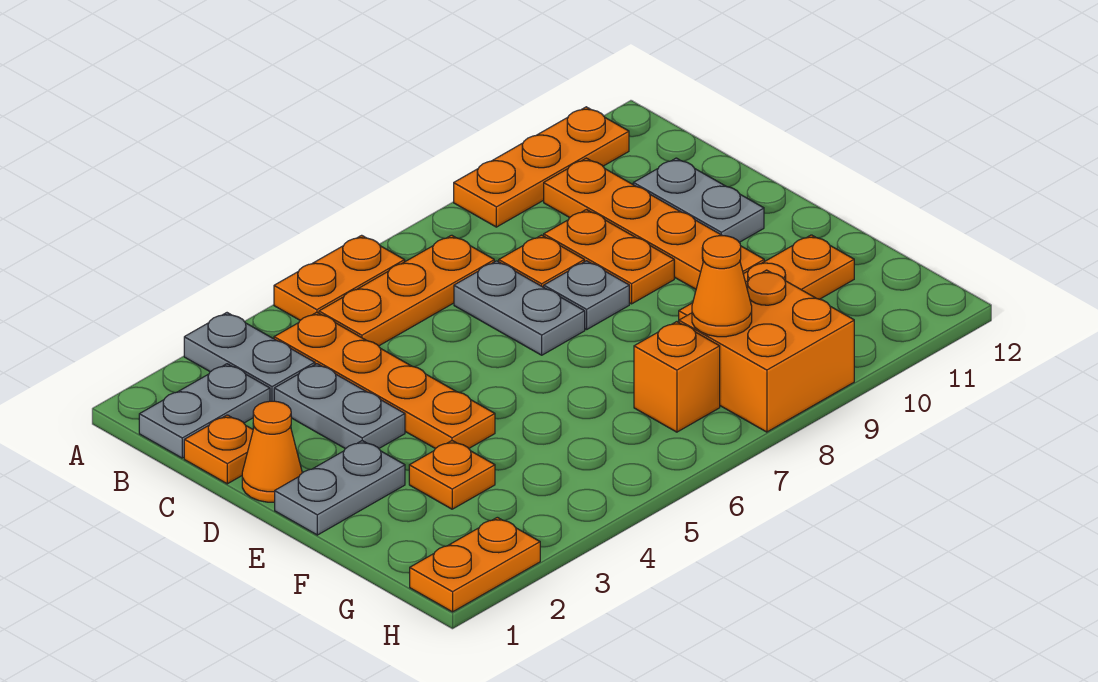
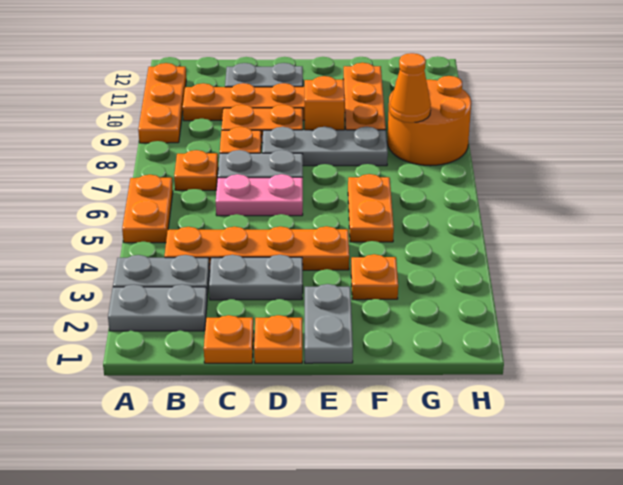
grey 1x2 plate [139,364,270,458] -> grey 1x2 plate turned to [108,284,207,331]
orange 1x3 plate [319,235,494,346] -> orange 1x1 plate [174,150,218,190]
none -> pink 1x2 plate [216,174,303,216]
orange 1x1 cone [242,401,302,502] -> orange 1x1 plate [254,315,302,363]
grey 1x1 plate [544,261,629,330] -> grey 1x3 plate [262,127,388,166]
orange 1x1 brick [634,322,720,432] -> orange 1x1 brick moved to [305,76,345,130]
orange 2x2 brick [679,270,854,432] -> orange 2x2 round brick [387,76,471,166]
orange 1x2 plate [410,517,540,612] -> orange 1x2 plate moved to [348,174,394,242]

